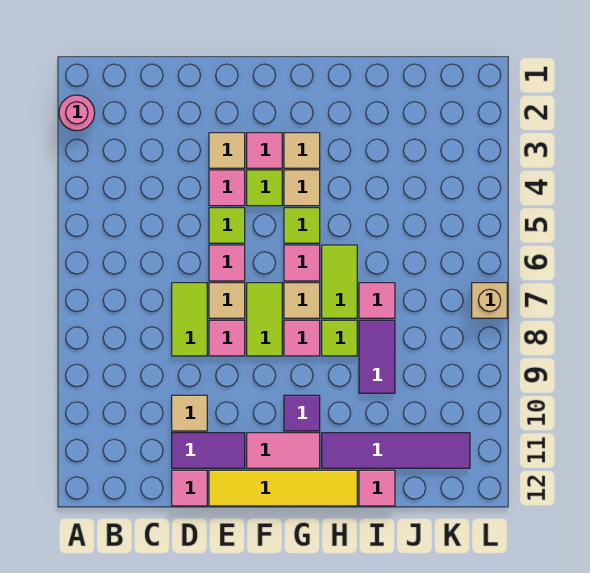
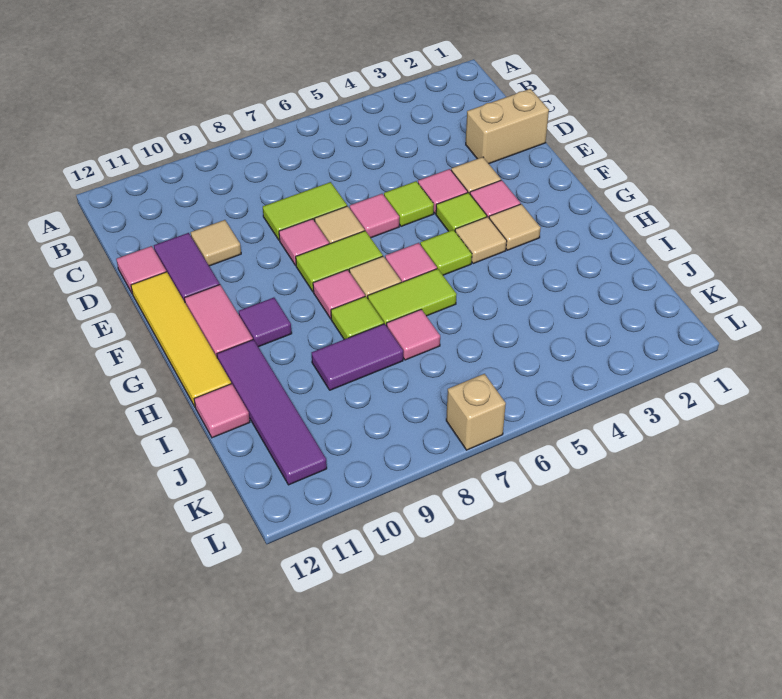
pink 1x1 round brick [59,95,95,131] -> none
none -> tan 1x2 brick [466,89,549,164]

